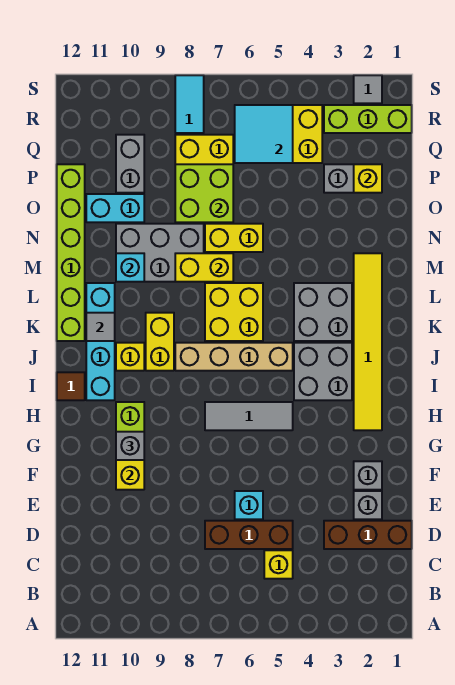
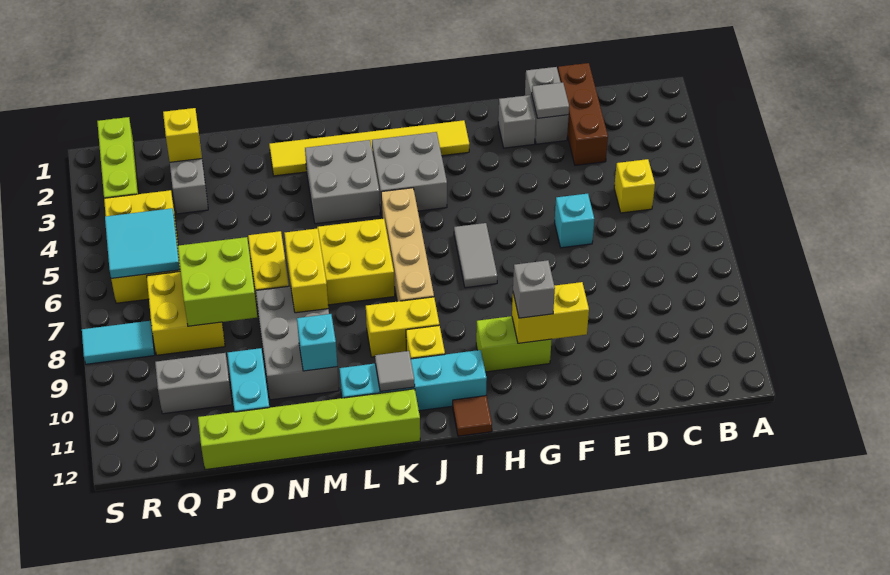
brown 1x3 brick [205,521,293,549] -> none
grey 1x1 brick [354,491,382,519] -> grey 1x2 brick [525,67,569,144]
grey 1x3 tile [205,402,293,430] -> grey 1x2 tile [454,223,497,288]
grey 1x1 tile [354,75,382,103] -> grey 1x1 tile moved to [532,83,569,118]

